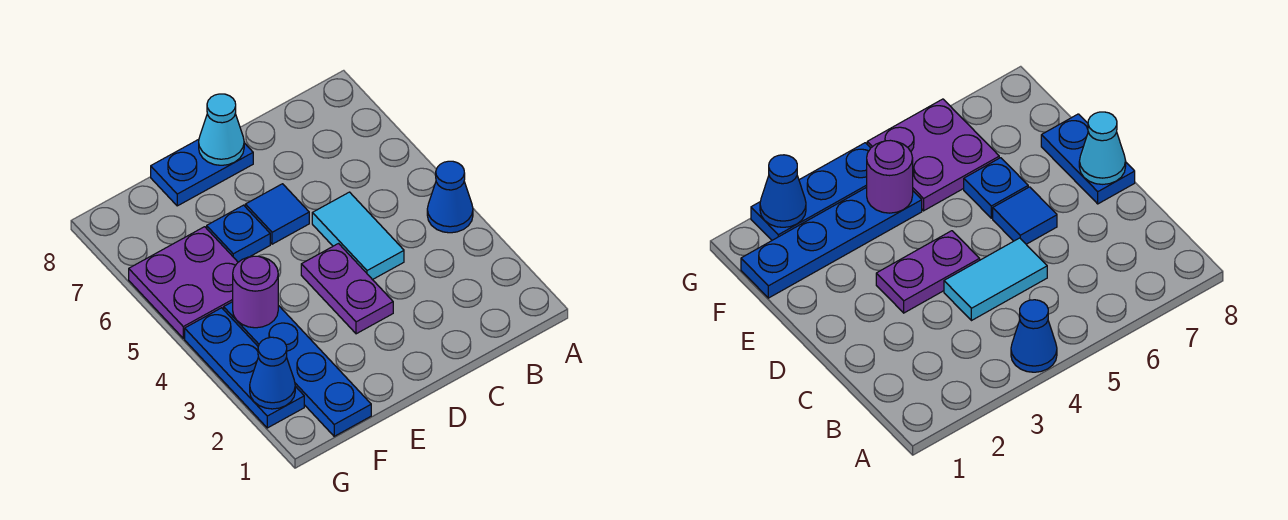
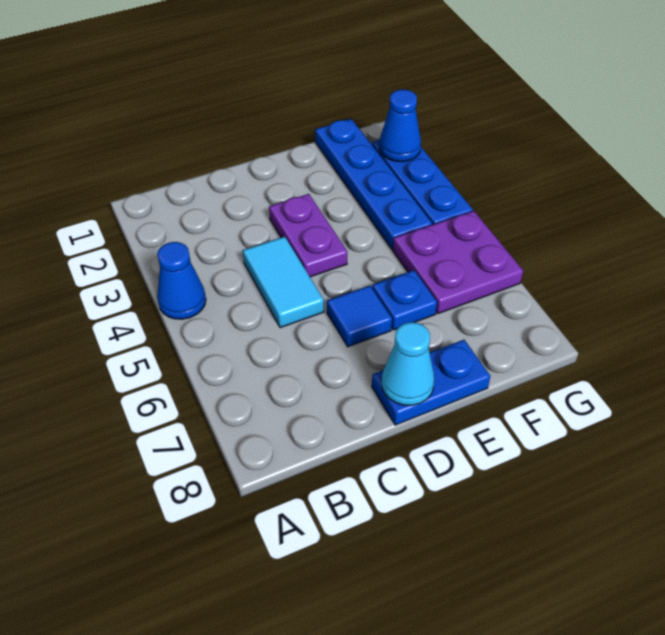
purple 1x1 round brick [233,256,278,328] -> none

